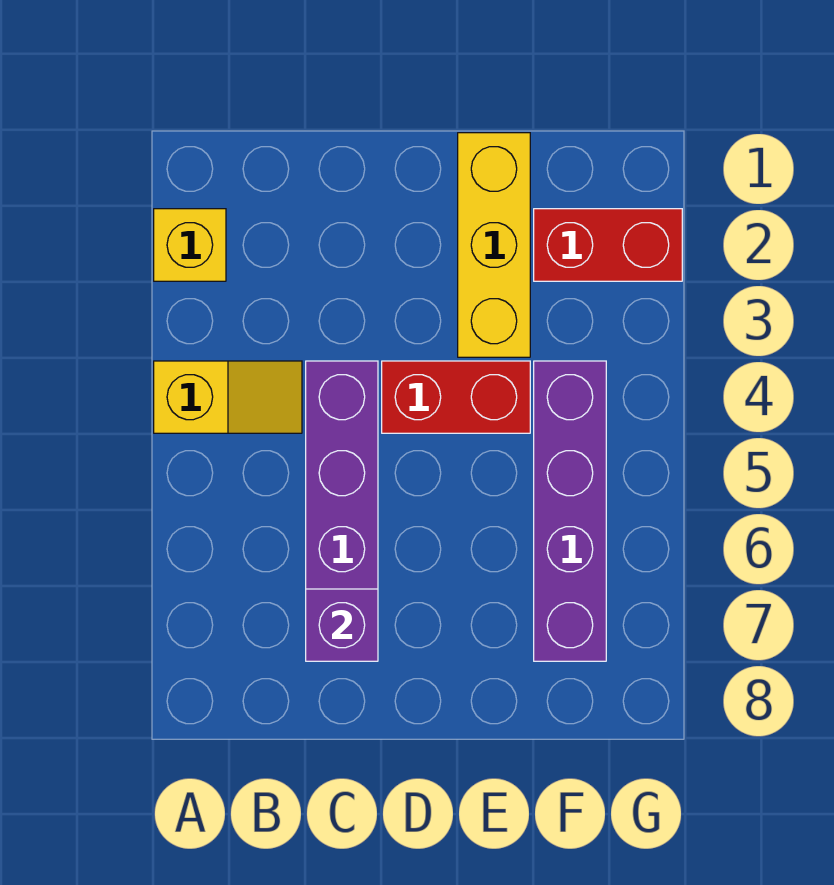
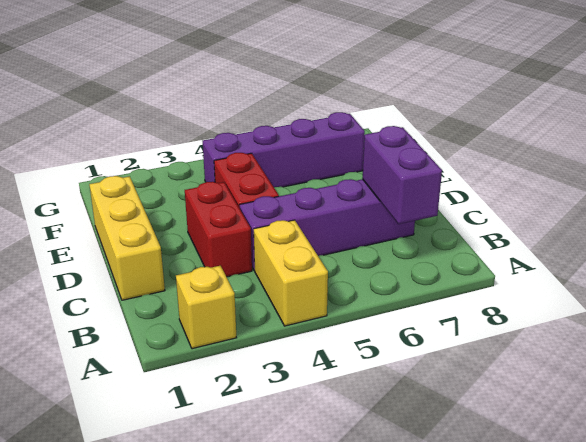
yellow 1x2 slope [154,361,302,433] -> yellow 1x2 brick [254,220,328,326]
purple 1x1 brick [306,589,378,661] -> purple 1x2 brick [362,126,442,224]
yellow 1x3 brick [458,133,530,357] -> yellow 1x3 brick turned to [89,176,165,300]
red 1x2 brick [534,209,682,281] -> red 1x2 brick moved to [185,182,252,277]

